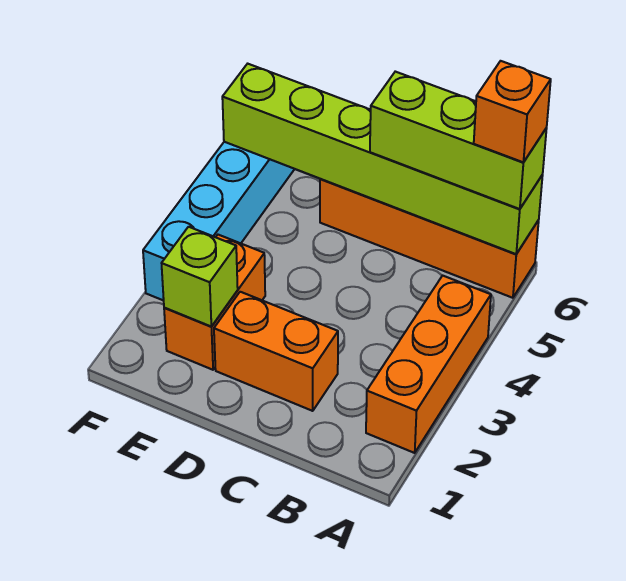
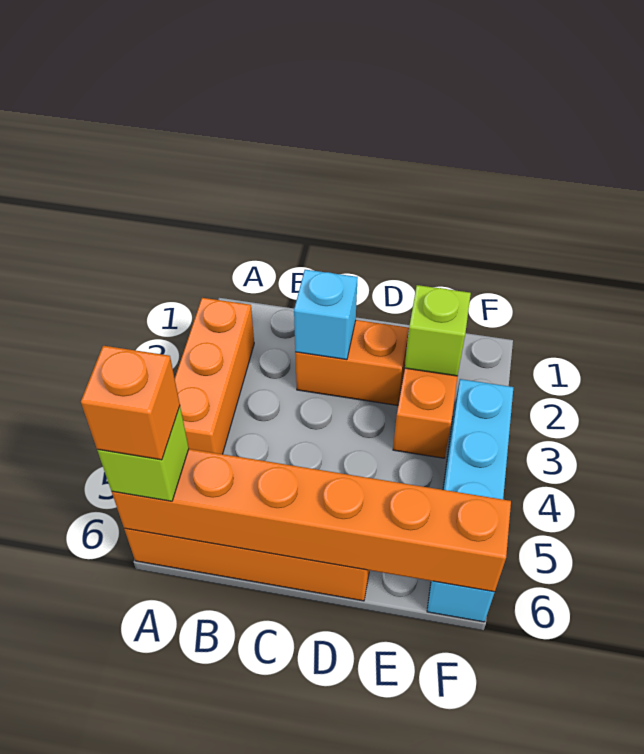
lime 1x6 brick [222,64,543,254] -> orange 1x6 brick [112,449,511,592]
lime 1x3 brick [370,72,547,209] -> lime 1x1 brick [97,407,189,501]
none -> cyan 1x1 brick [294,270,358,360]

